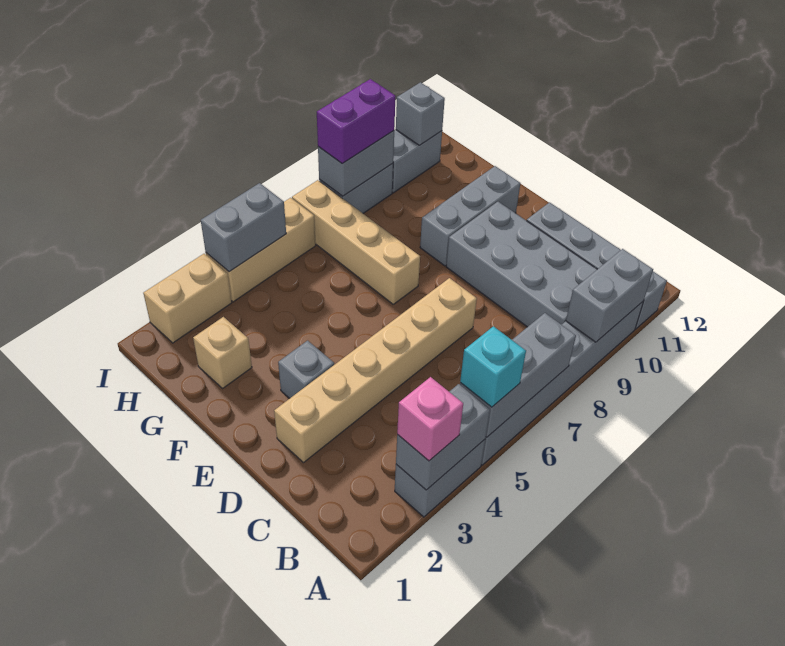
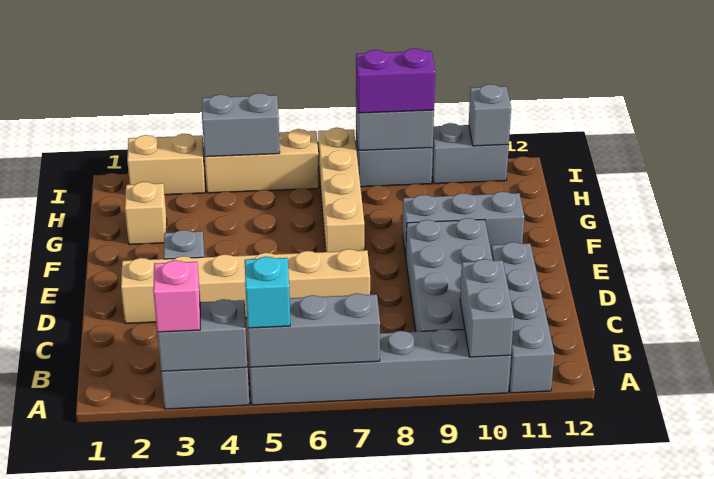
grey 1x2 brick [566,249,653,342] -> grey 1x2 brick turned to [460,259,514,357]

